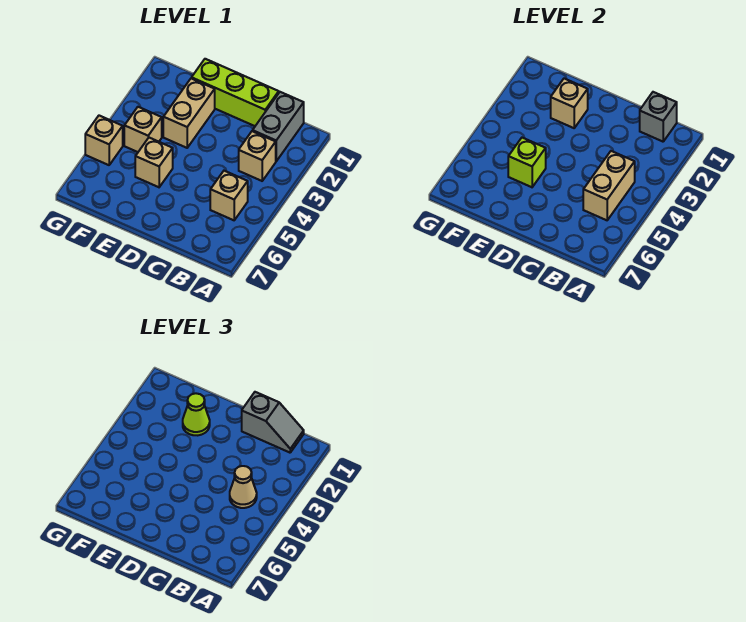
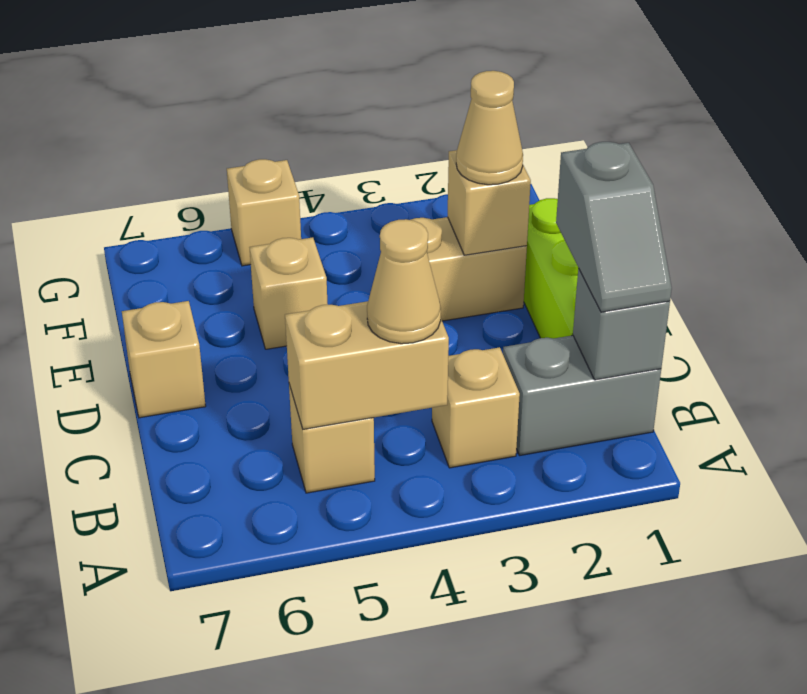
lime 1x1 cone [183,393,210,435] -> tan 1x1 cone [456,71,523,185]
lime 1x1 brick [508,138,546,187] -> none
tan 1x1 brick [124,107,162,152] -> tan 1x1 brick moved to [122,301,206,418]

